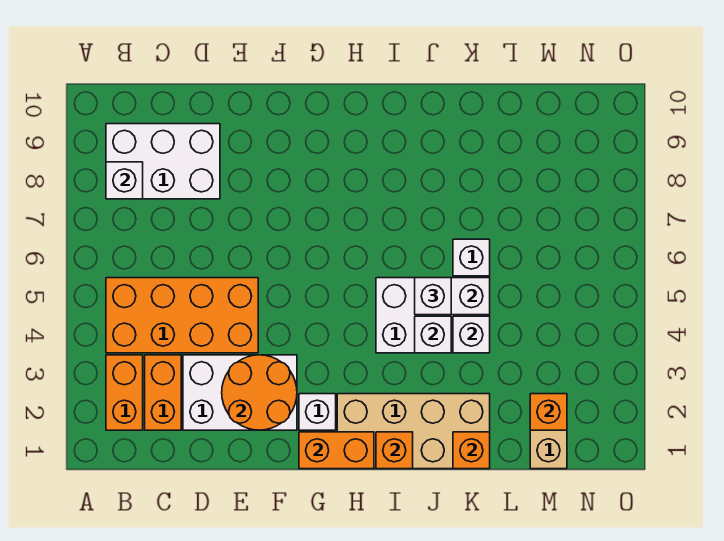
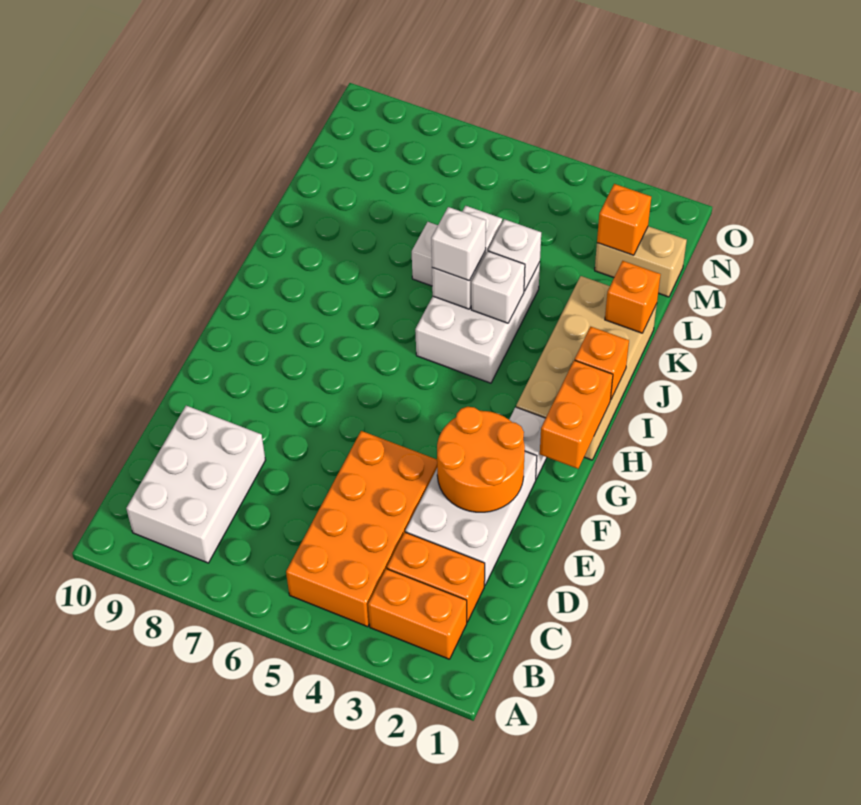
white 1x1 brick [106,162,143,199] -> none

